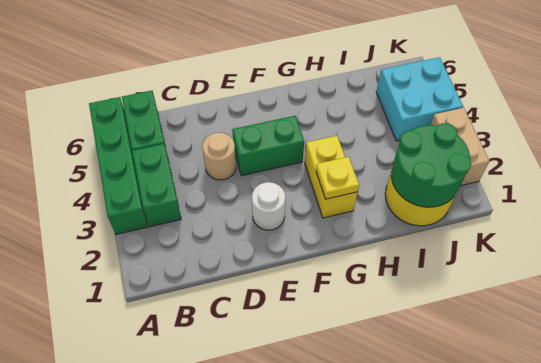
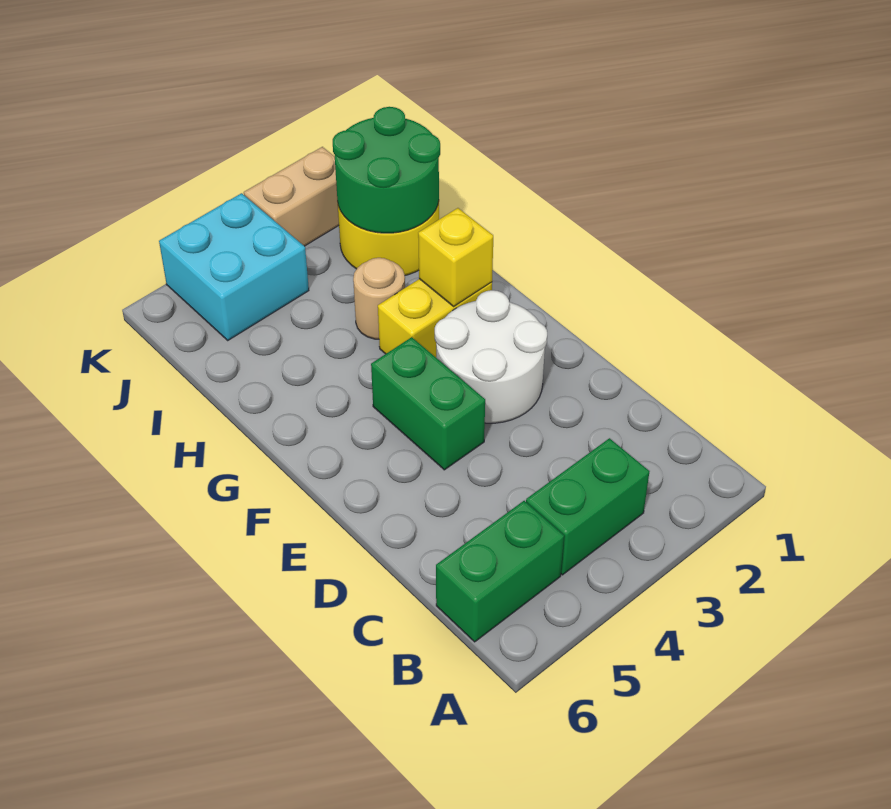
green 1x4 brick [89,97,148,234] -> none
tan 1x1 round brick [202,132,236,180] -> tan 1x1 round brick moved to [353,258,405,339]
white 1x1 round brick [252,182,285,230] -> white 2x2 round brick [435,290,547,423]
yellow 1x1 plate [316,157,359,199] -> yellow 1x1 brick [418,208,493,306]

